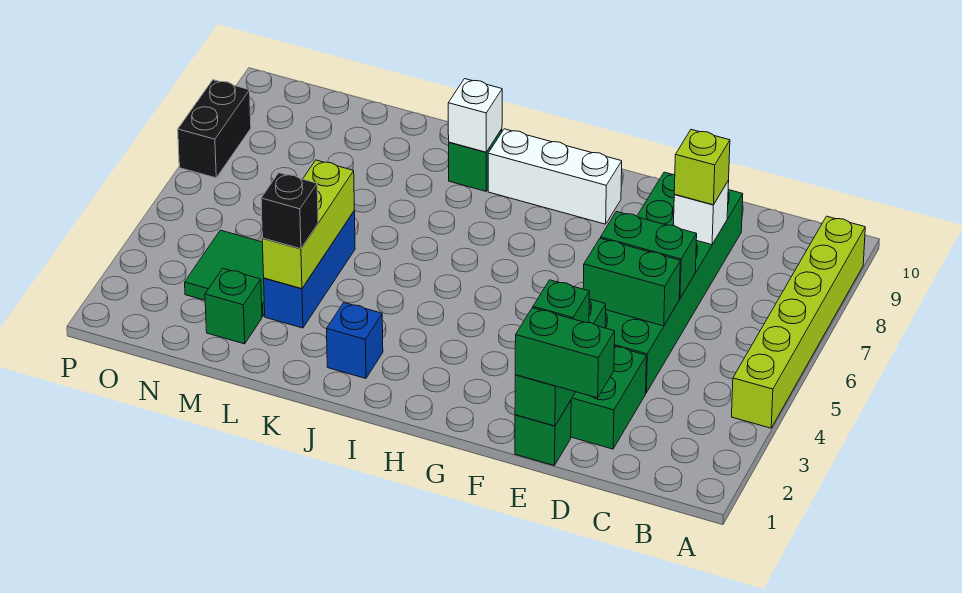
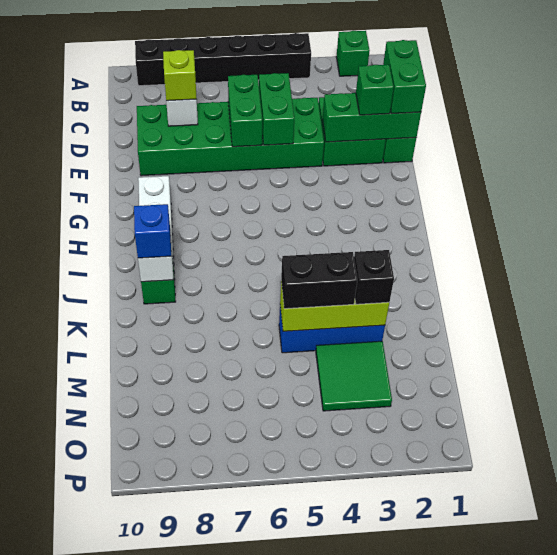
lime 1x6 brick [732,216,865,428] -> black 1x6 brick [135,33,311,86]
blue 1x1 brick [327,303,383,378] -> blue 1x1 brick moved to [134,204,171,258]
green 1x1 brick [205,269,262,344] -> green 1x1 brick moved to [336,31,370,76]
black 1x2 brick [178,80,251,178] -> black 1x2 brick moved to [281,252,357,309]

